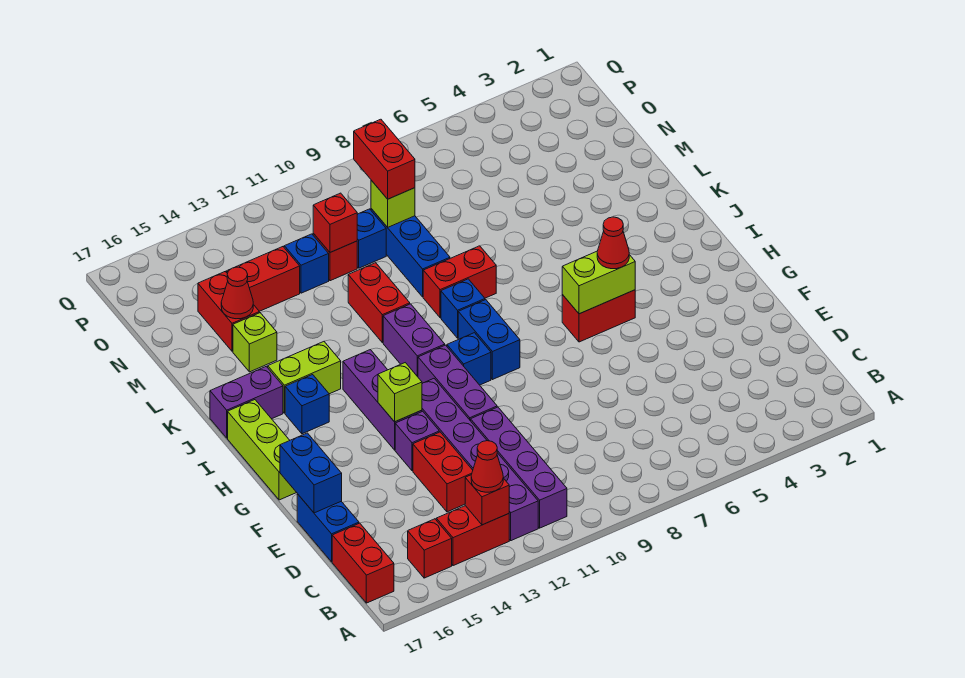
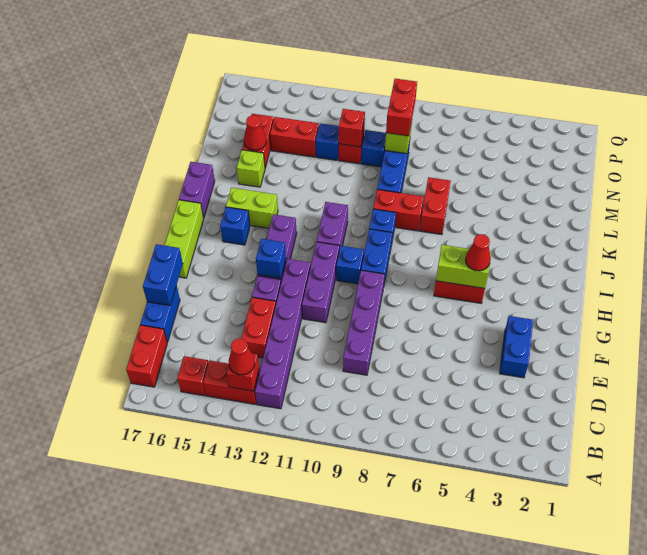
purple 1x4 brick [471,407,567,528] -> purple 1x4 brick moved to [343,270,384,375]
none -> blue 1x2 brick [500,316,533,378]
lime 1x1 brick [378,363,422,422] -> blue 1x1 brick [256,239,286,278]
purple 1x2 brick [210,366,283,438] -> purple 1x2 brick turned to [179,162,215,218]
red 1x2 brick [348,263,410,343] -> red 1x2 brick moved to [420,177,451,235]

